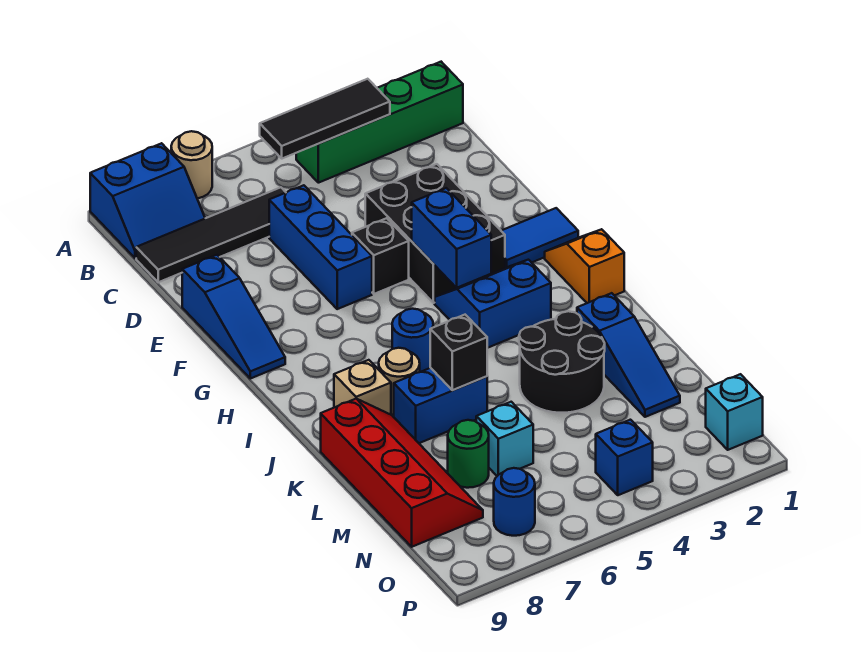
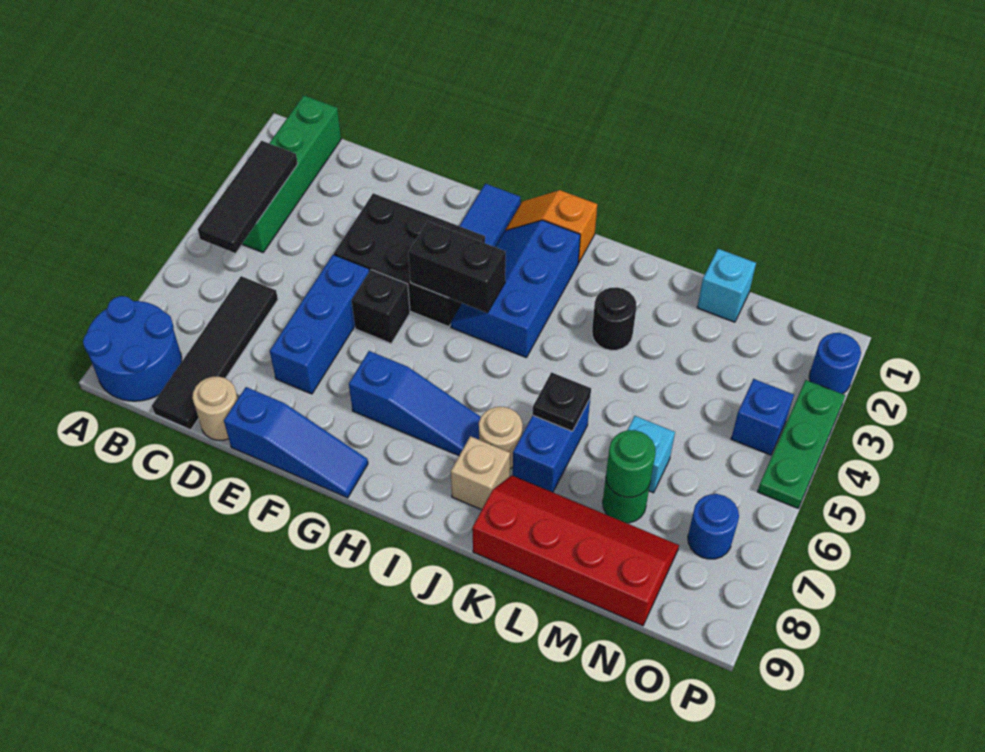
tan 1x1 round brick [171,131,212,199] -> tan 1x1 round brick moved to [192,377,238,440]
blue 2x2 slope [90,143,205,258] -> blue 2x2 round brick [83,296,182,401]
blue 1x3 brick [269,185,372,309] -> blue 1x3 brick turned to [270,255,369,394]
blue 1x2 brick [412,188,491,288] -> black 1x2 brick [408,221,506,313]
blue 2x2 slope [435,260,551,348] -> blue 2x3 slope [451,220,580,358]
blue 1x1 round brick [392,309,433,372] -> blue 1x1 round brick moved to [809,333,861,394]
blue 1x3 slope [577,293,680,417] -> blue 1x3 slope moved to [349,351,481,456]
black 2x2 round brick [519,311,605,413] -> black 1x1 round brick [592,287,637,350]
black 1x1 brick [430,315,487,390] -> black 1x1 plate [533,372,591,431]
none -> green 1x1 round brick [606,430,656,497]
cyan 1x1 brick [706,374,763,450] -> cyan 1x1 brick moved to [697,249,756,322]
none -> green 1x3 plate [758,380,845,508]

